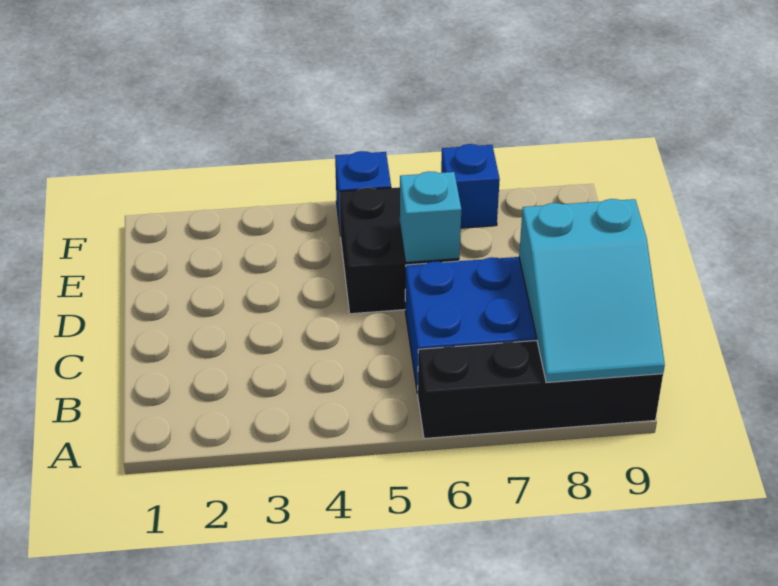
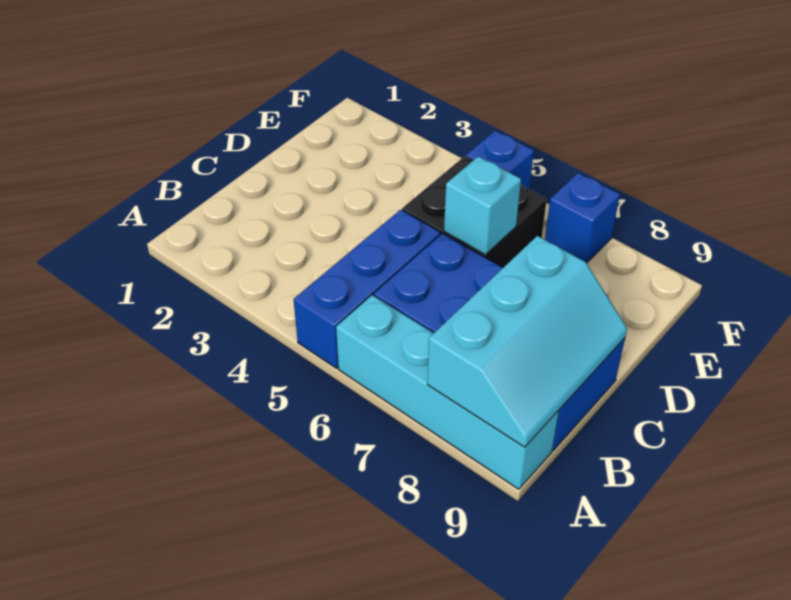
none -> blue 1x3 brick [294,210,440,368]
black 1x4 brick [418,340,663,439] -> cyan 1x4 brick [336,295,559,489]
cyan 2x3 slope [519,199,665,383] -> cyan 2x3 slope turned to [427,236,627,447]

